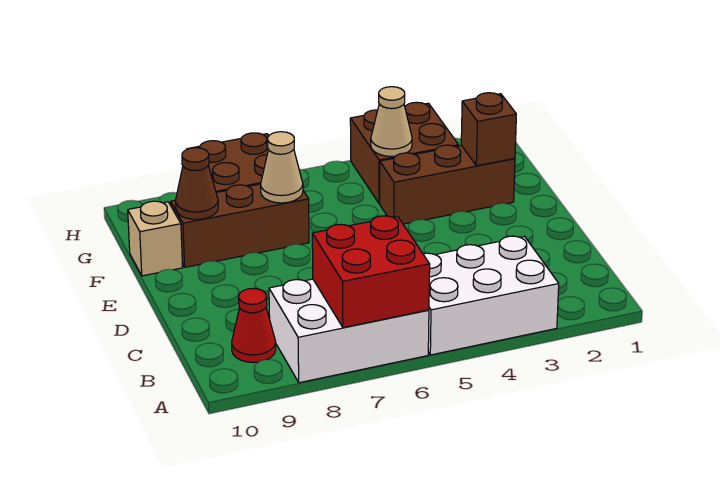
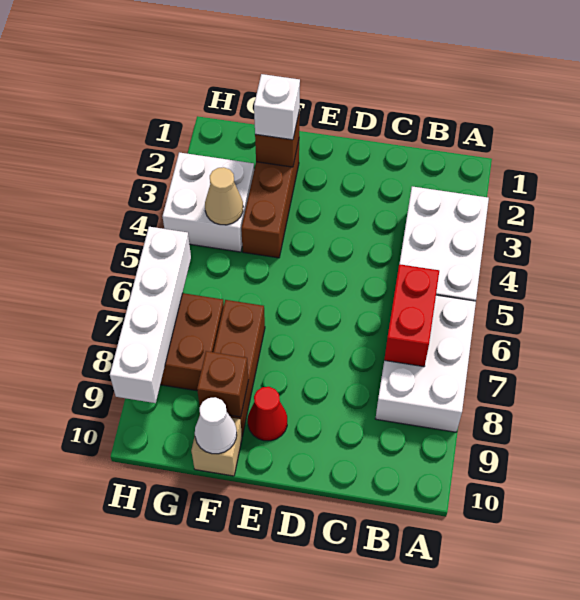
red 2x2 brick [312,216,430,328] -> red 1x2 brick [384,264,439,367]
red 1x1 cone [232,288,276,363] -> red 1x1 cone moved to [248,387,287,441]
none -> white 1x1 brick [254,74,300,140]
tan 1x1 cone [261,132,303,203] -> none
brown 1x1 cone [176,148,218,220] -> brown 1x1 brick [197,351,249,417]
none -> white 1x1 cone [195,397,237,454]
brown 2x2 brick [350,102,459,203] -> white 2x2 brick [163,152,254,252]
none -> white 1x4 brick [110,227,191,403]

